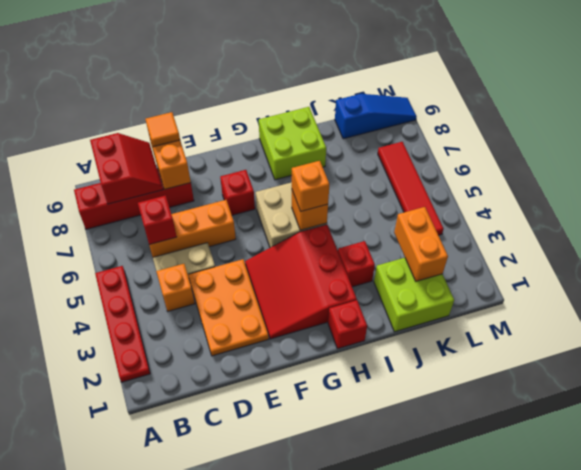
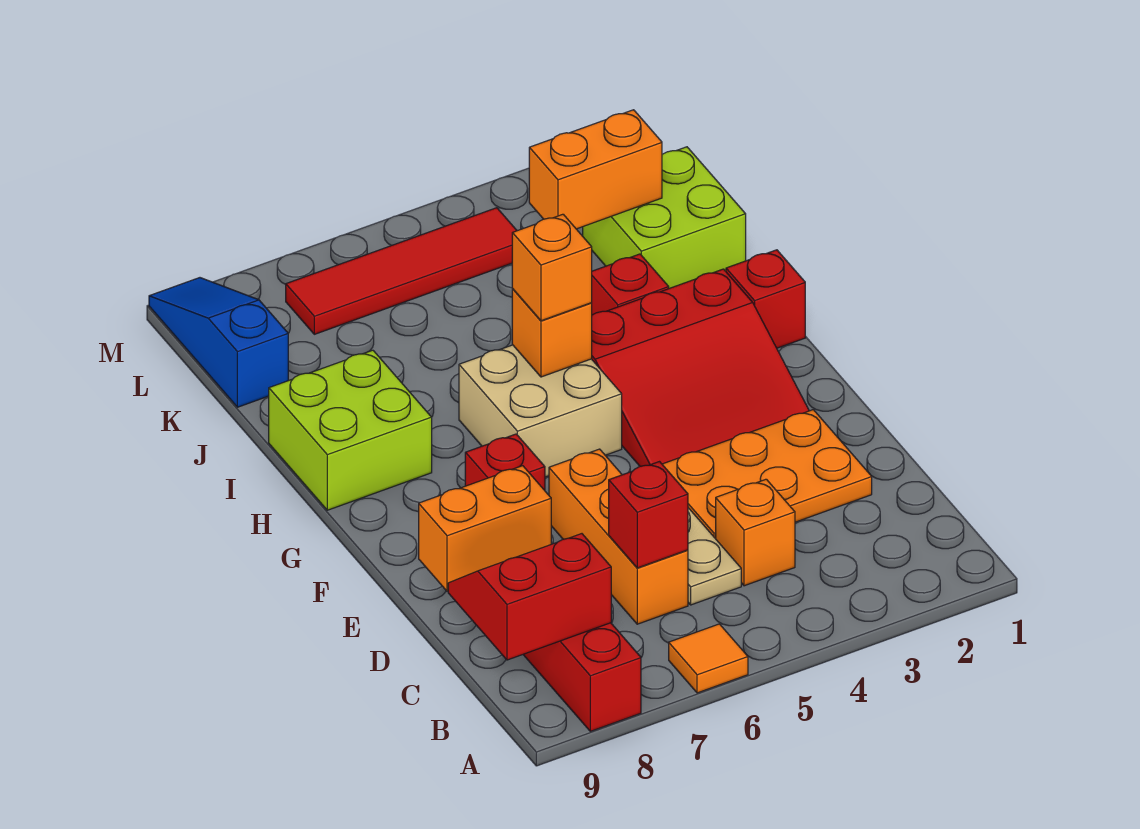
red 1x4 plate [95,266,150,382] -> none
orange 1x1 tile [145,112,180,147] -> orange 1x1 tile moved to [669,624,748,693]

